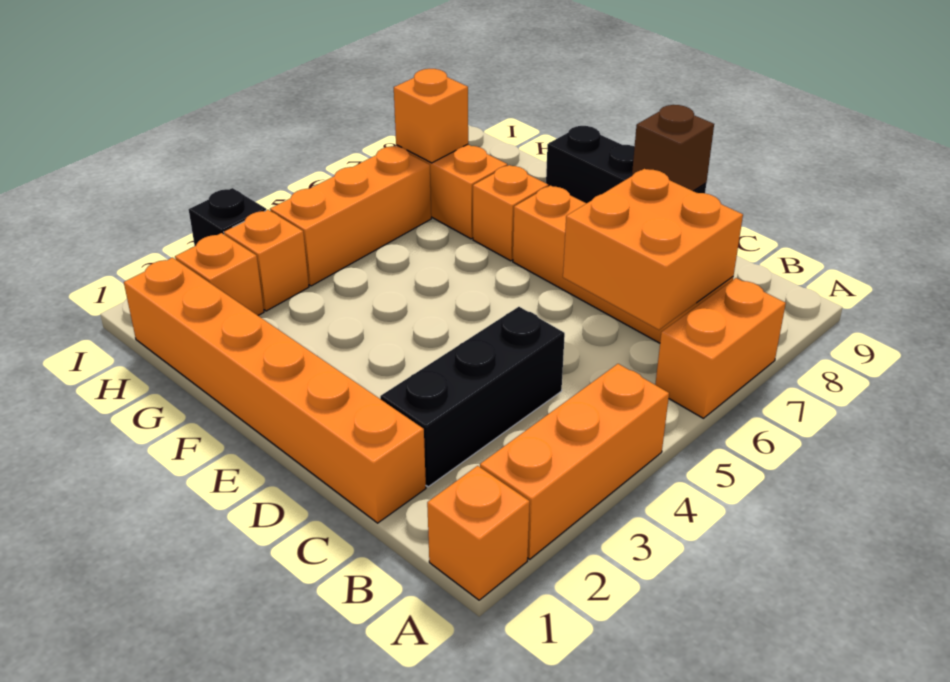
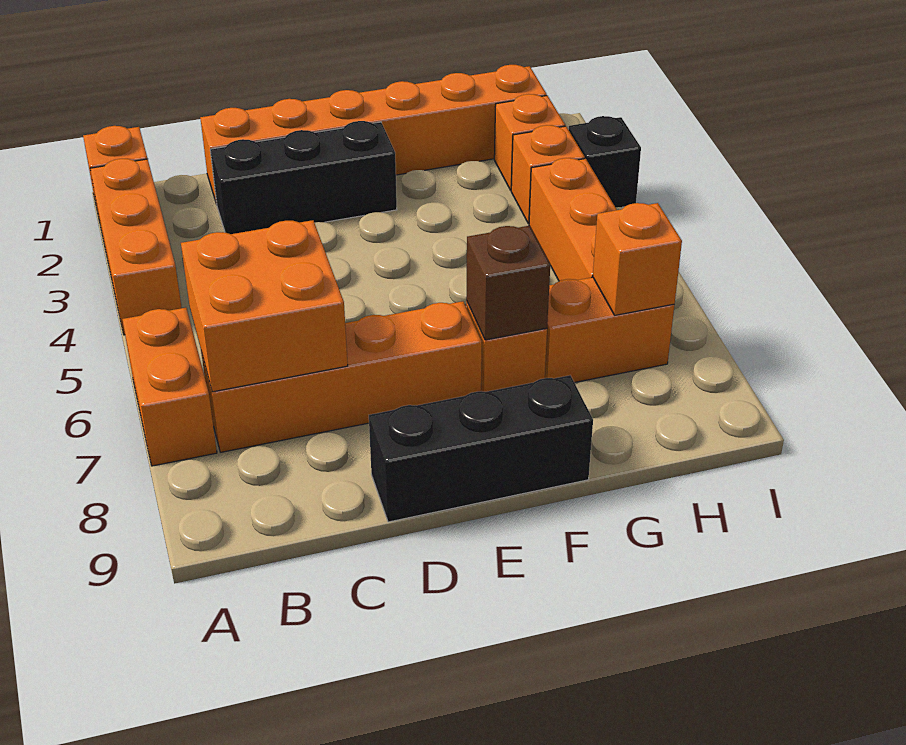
black 1x3 brick [380,307,565,487] -> black 1x3 brick turned to [210,121,397,234]
brown 1x1 brick [632,105,714,191] -> brown 1x1 brick moved to [466,226,550,340]

